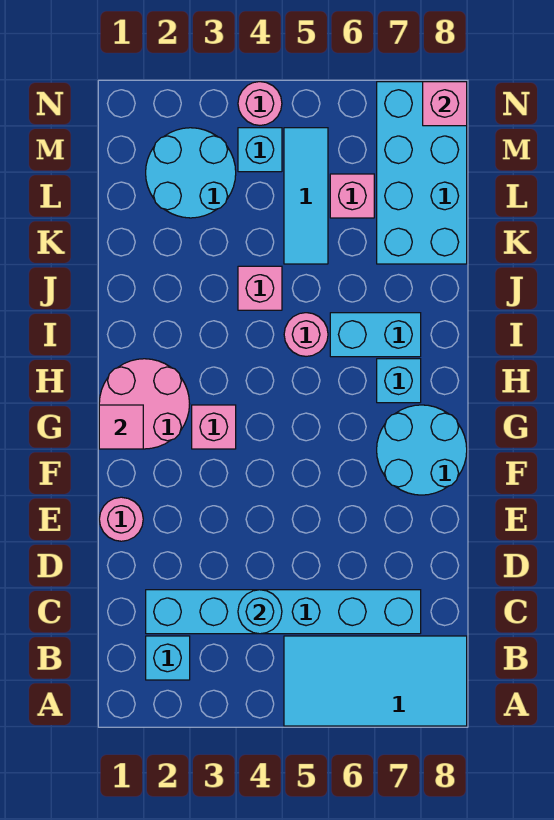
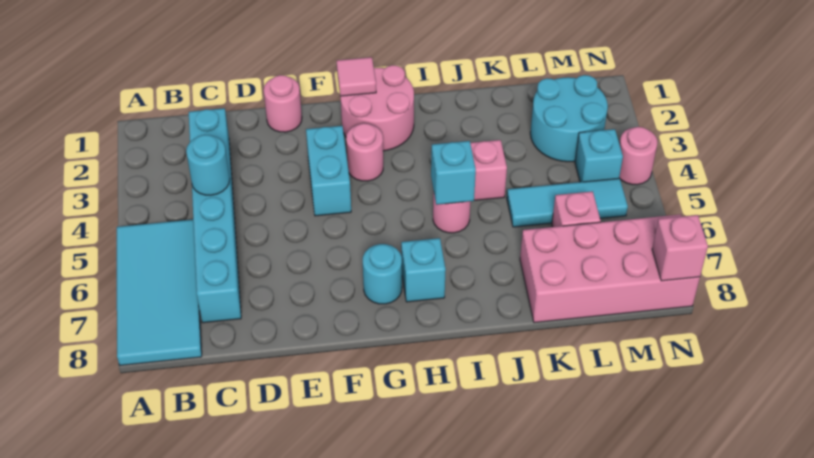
cyan 1x1 brick [146,636,190,680] -> cyan 1x1 brick moved to [431,141,476,205]
cyan 2x2 round brick [377,405,467,495] -> cyan 1x1 round brick [363,244,402,304]
pink 1x1 brick [192,405,236,449] -> pink 1x1 round brick [346,123,383,181]
cyan 1x2 brick [330,313,421,357] -> cyan 1x2 brick moved to [306,126,351,216]
cyan 2x4 brick [377,82,467,264] -> pink 2x4 brick [520,214,700,323]

